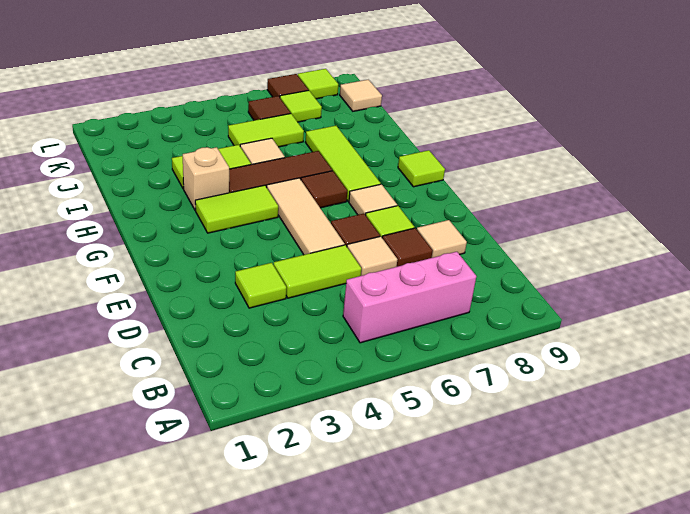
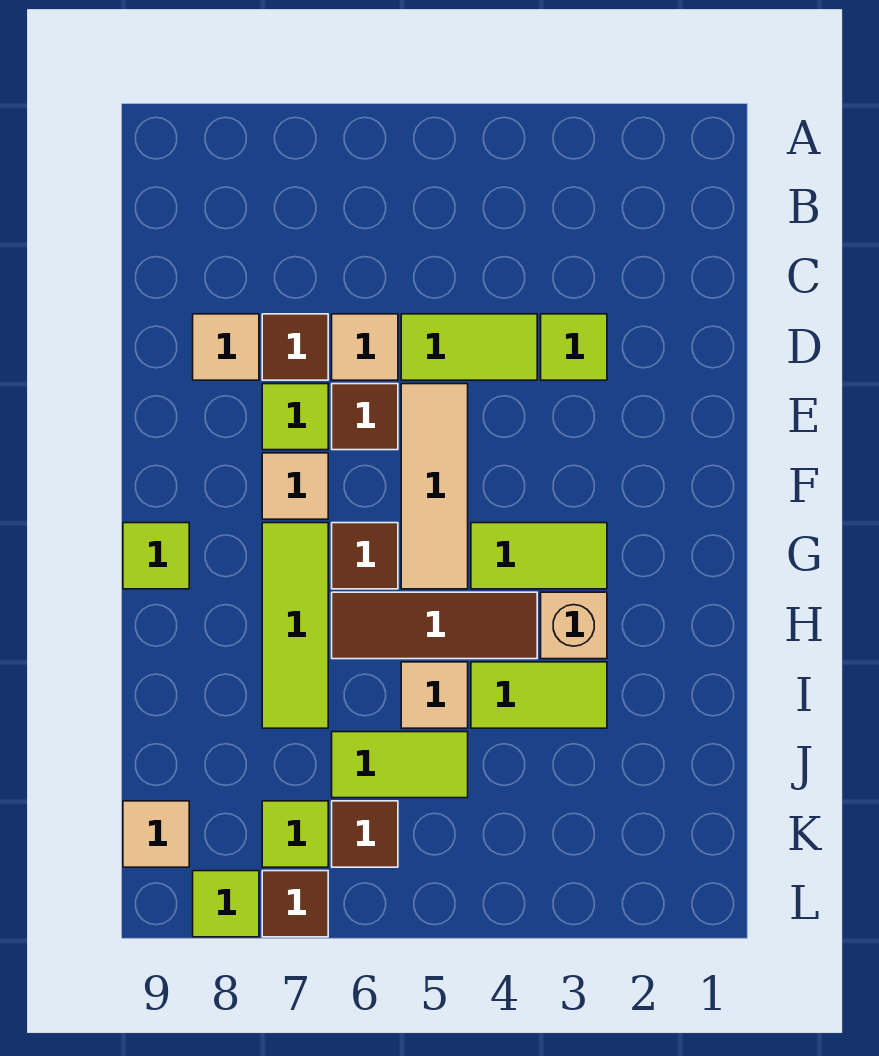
pink 1x3 brick [343,252,476,343] -> none

